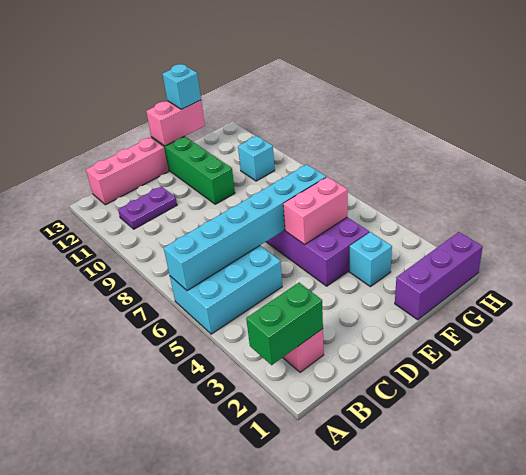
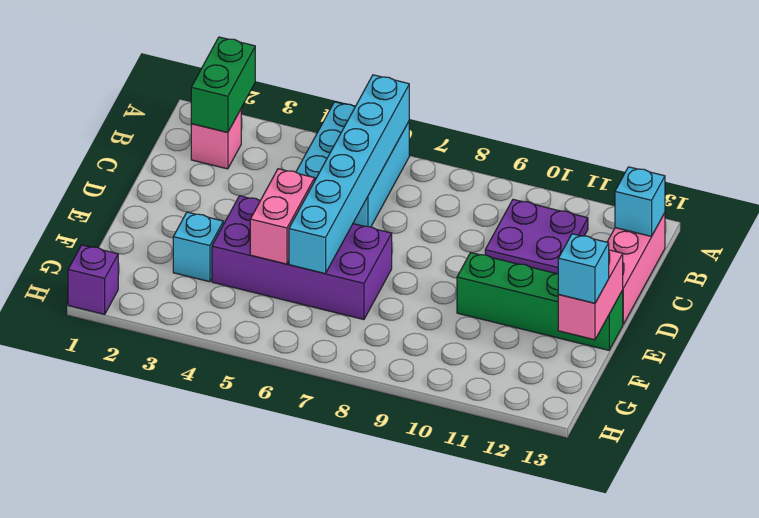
purple 1x2 plate [118,186,177,229] -> purple 2x2 plate [485,199,588,274]
purple 1x3 brick [395,232,483,320] -> purple 1x1 brick [68,245,118,314]
cyan 1x1 brick [238,136,275,181] -> cyan 1x1 brick moved to [615,167,665,236]

